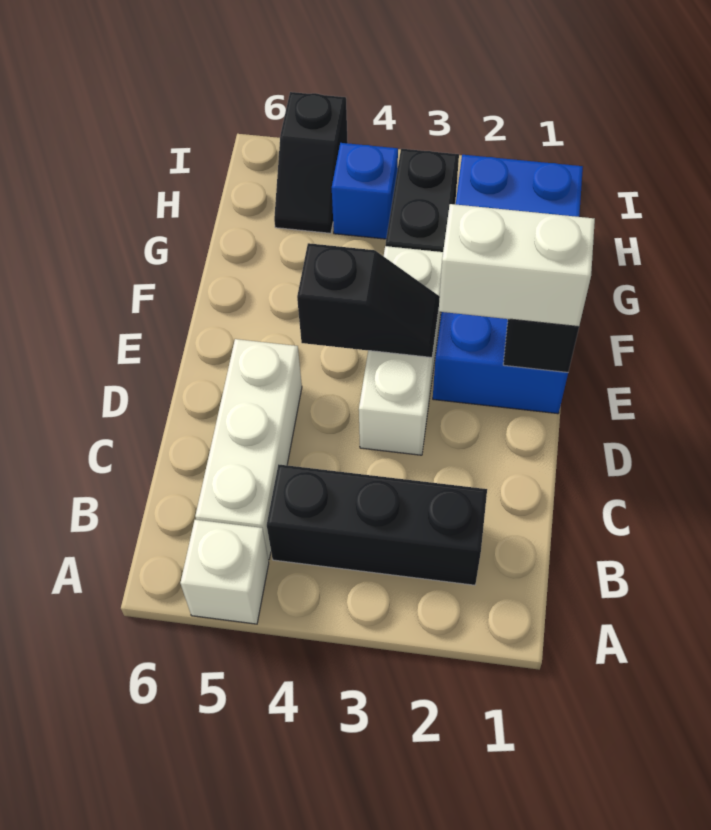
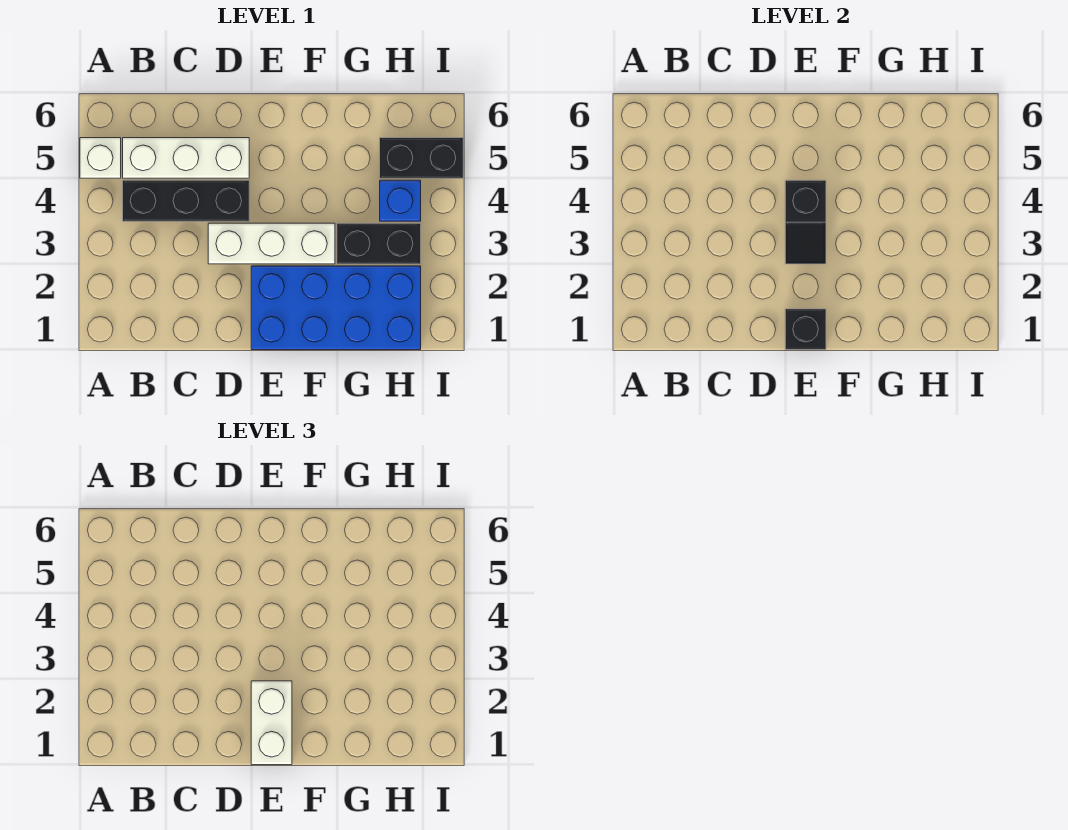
black 1x3 brick [267,464,487,585] -> black 1x3 brick turned to [123,180,249,221]
black 1x2 slope [274,92,348,233] -> black 1x2 brick [380,138,463,178]

